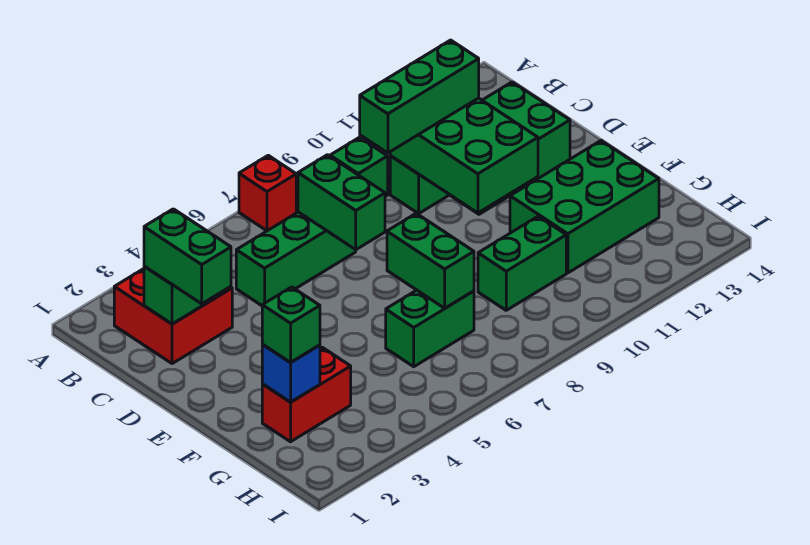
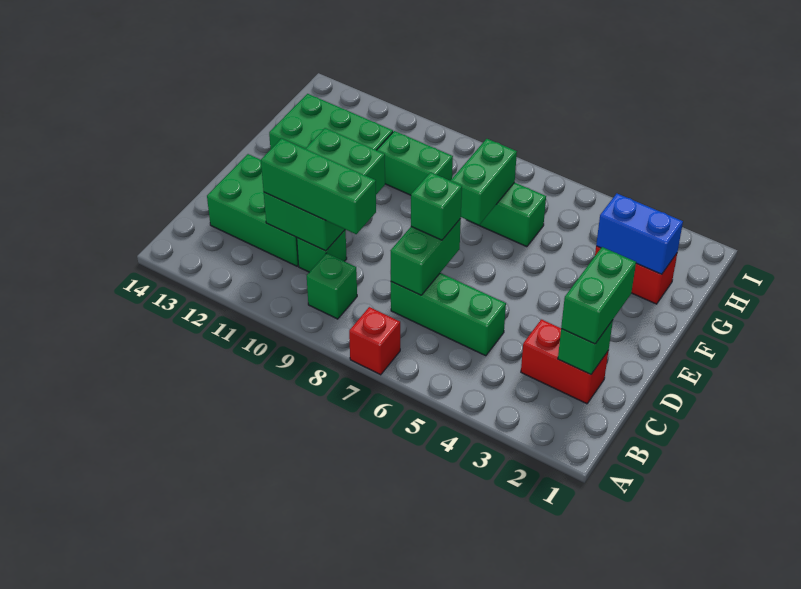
red 2x2 brick [114,269,232,364] -> red 1x2 brick [521,319,608,404]
blue 1x1 brick [262,345,320,402] -> blue 1x2 brick [596,194,683,274]
green 1x1 brick [262,287,320,363] -> green 1x1 brick moved to [411,172,462,240]

